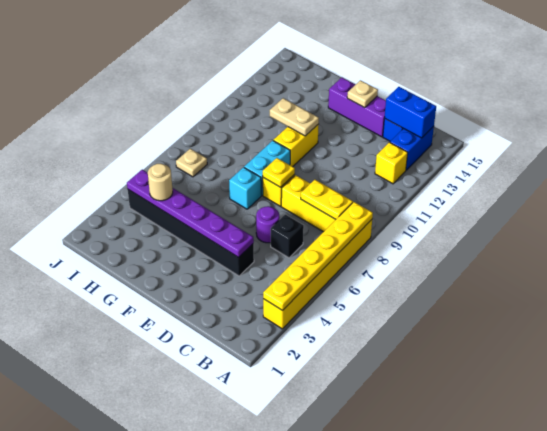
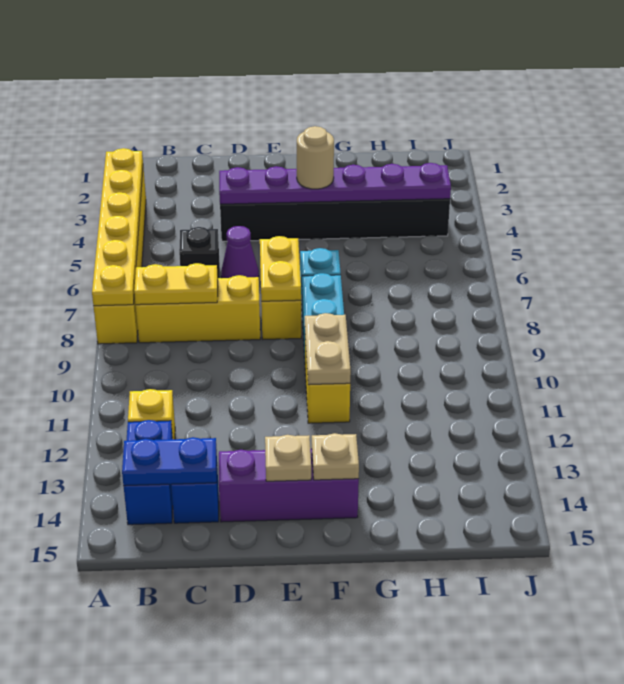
blue 1x2 brick [384,87,436,138] -> blue 1x2 plate [122,437,217,486]
purple 1x1 round brick [256,206,279,243] -> purple 1x1 cone [221,226,259,278]
yellow 1x1 plate [263,158,295,187] -> yellow 1x2 plate [260,236,301,301]
tan 1x2 plate [270,98,319,136] -> tan 1x2 plate turned to [305,313,351,385]
tan 1x1 round brick [148,164,173,201] -> tan 1x1 round brick moved to [297,126,334,189]
tan 1x1 plate [176,149,207,177] -> tan 1x1 plate moved to [312,433,359,480]

